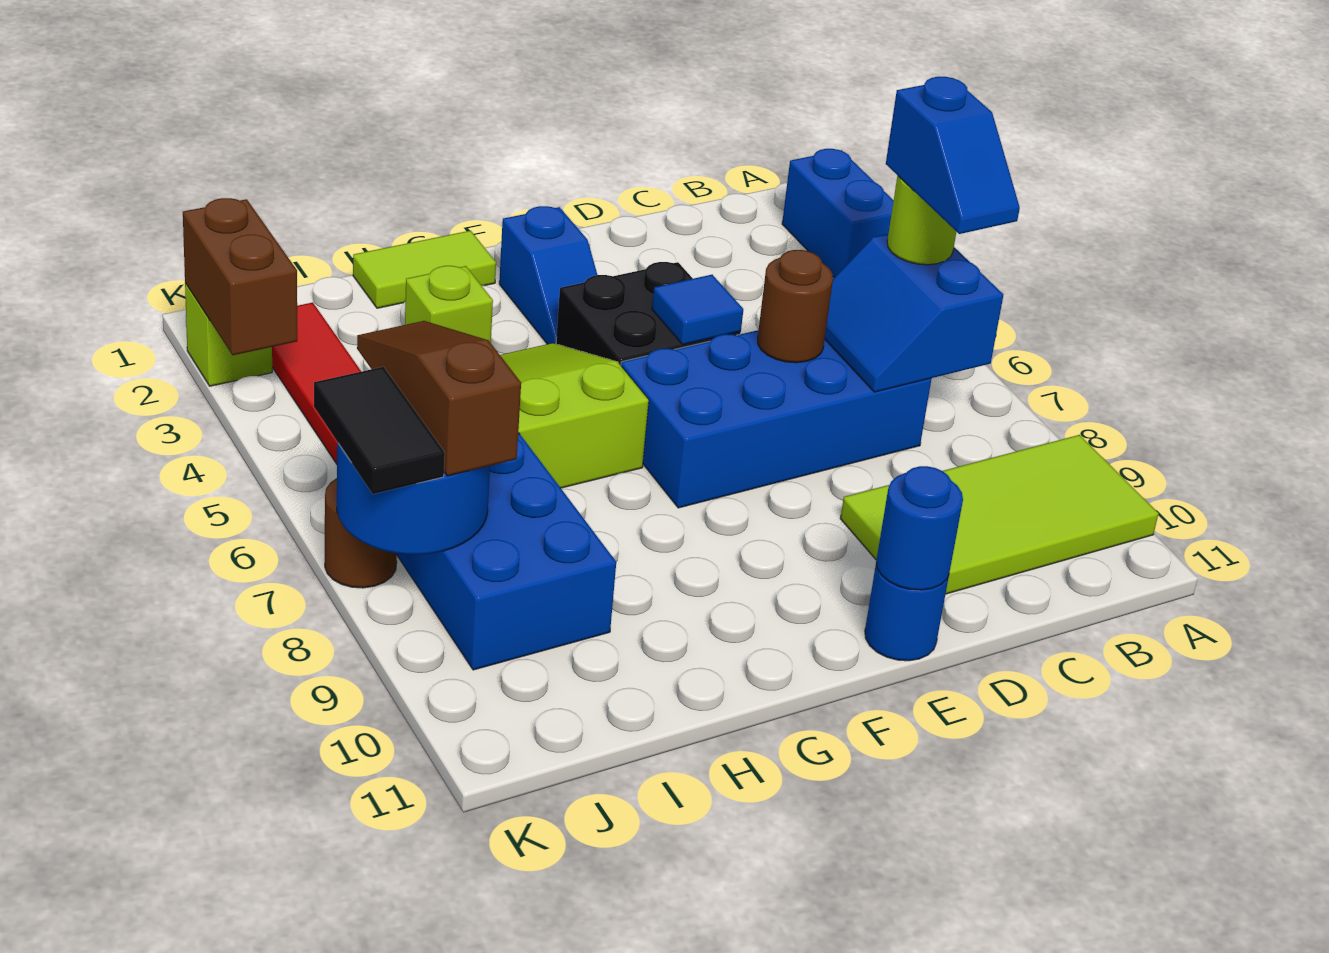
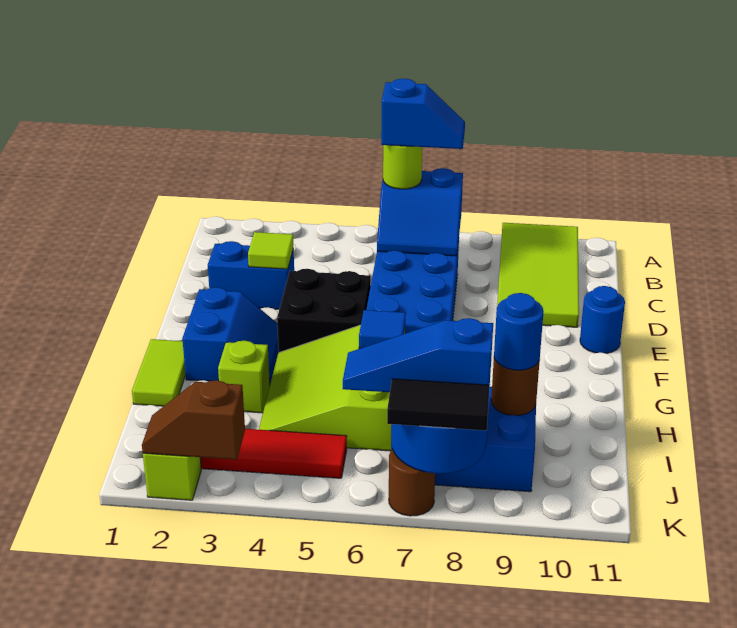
blue 1x2 brick [782,149,894,278] -> blue 1x2 brick moved to [208,241,294,309]
none -> lime 1x1 tile [248,232,293,269]
brown 1x1 round brick [758,250,833,363] -> brown 1x1 round brick moved to [491,358,540,415]
blue 1x1 tile [652,275,743,345] -> blue 1x1 tile moved to [359,310,406,349]
blue 1x1 round brick [876,466,963,590] -> blue 1x1 round brick moved to [494,293,544,370]
blue 1x2 slope [499,206,597,344] -> blue 2x2 slope [182,287,279,383]
brown 1x3 slope [357,321,521,476] -> blue 1x3 slope [343,318,493,392]
brown 1x2 brick [183,198,297,355] -> brown 1x2 slope [142,380,245,460]

